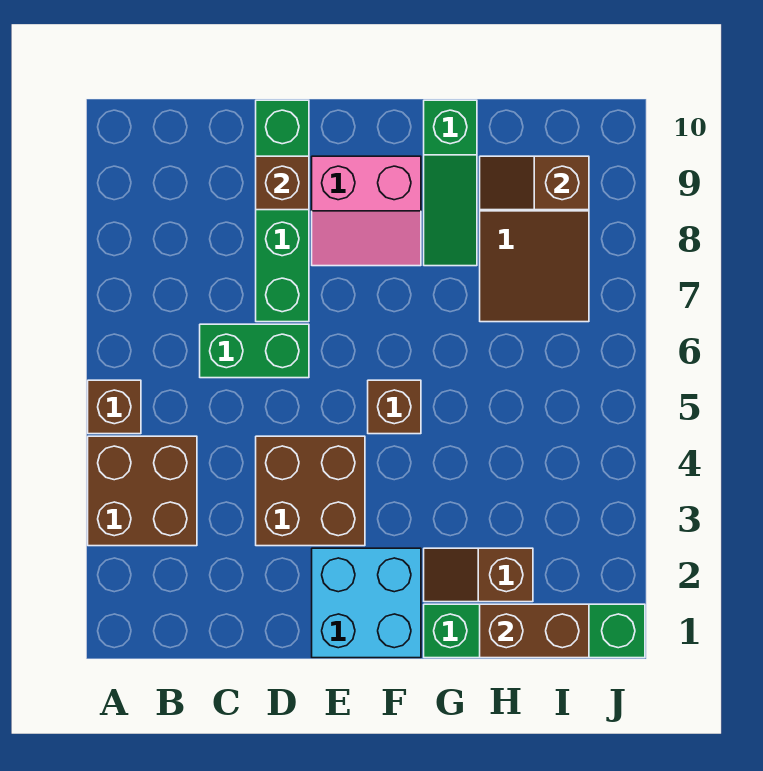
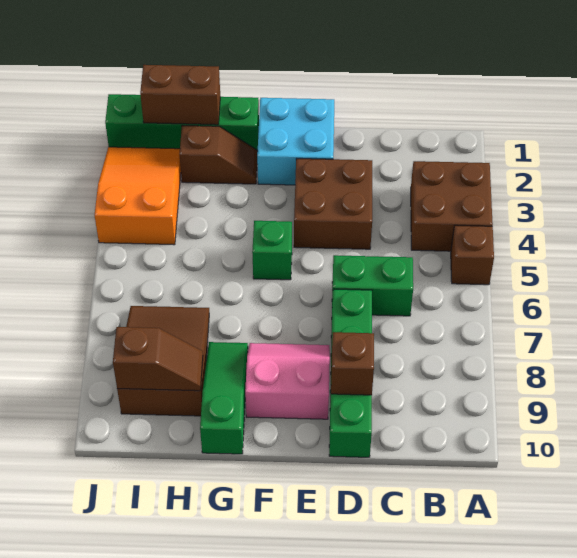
brown 1x1 brick [368,380,421,434] -> green 1x1 brick [252,221,292,280]
none -> orange 2x3 slope [95,147,181,245]

